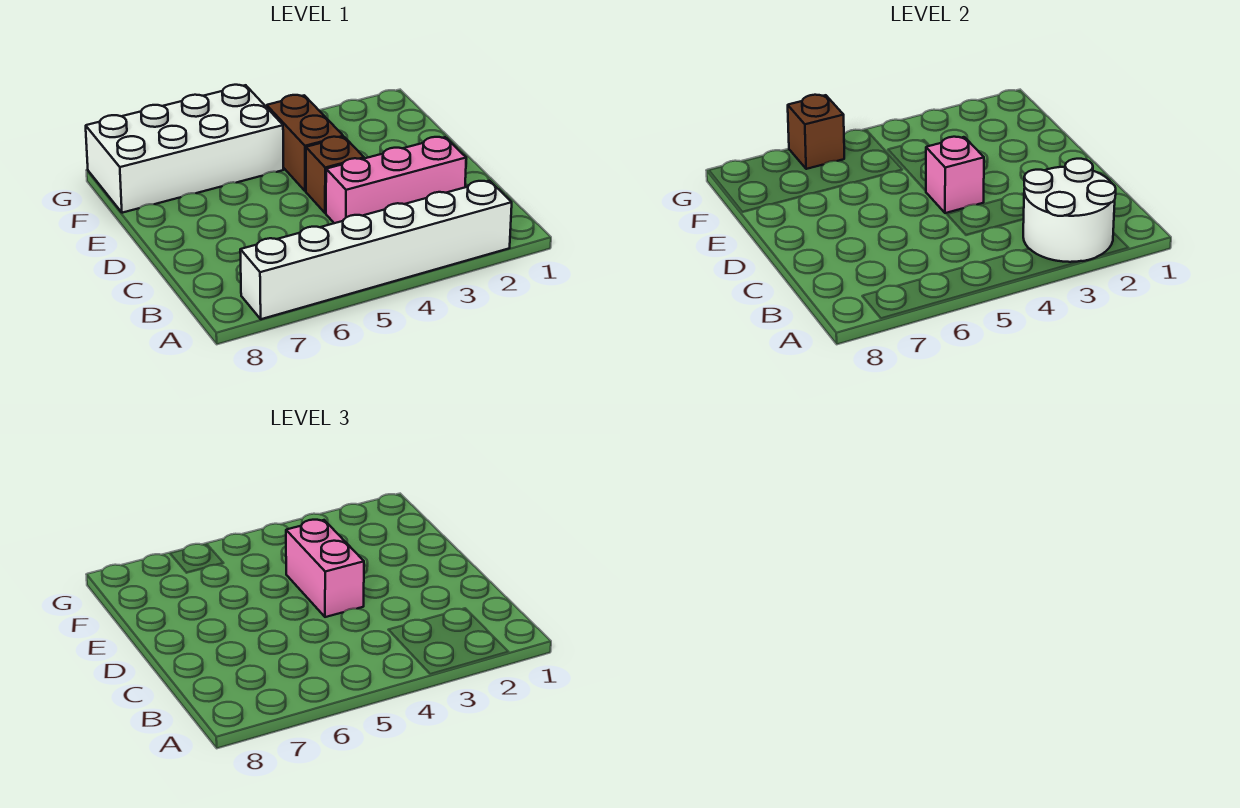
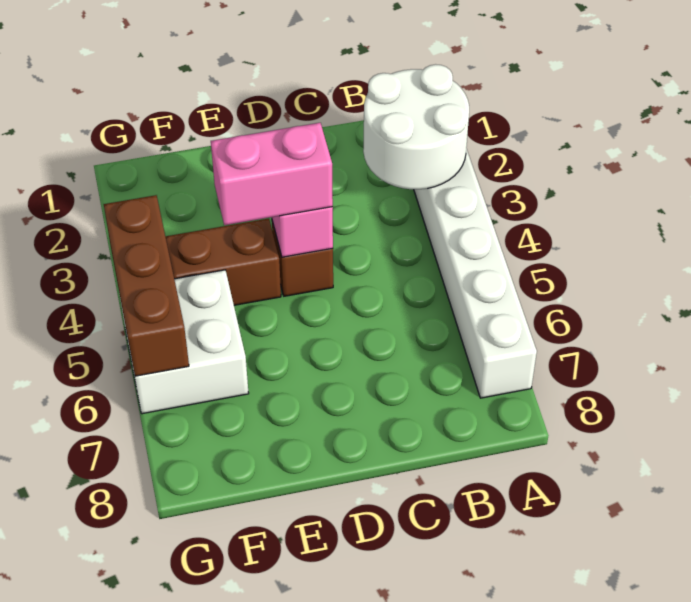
pink 1x3 brick [326,137,466,223] -> none
white 2x4 brick [86,85,283,213] -> white 2x2 brick [120,270,249,414]
brown 1x1 brick [788,95,844,169] -> brown 1x3 brick [104,195,189,376]

